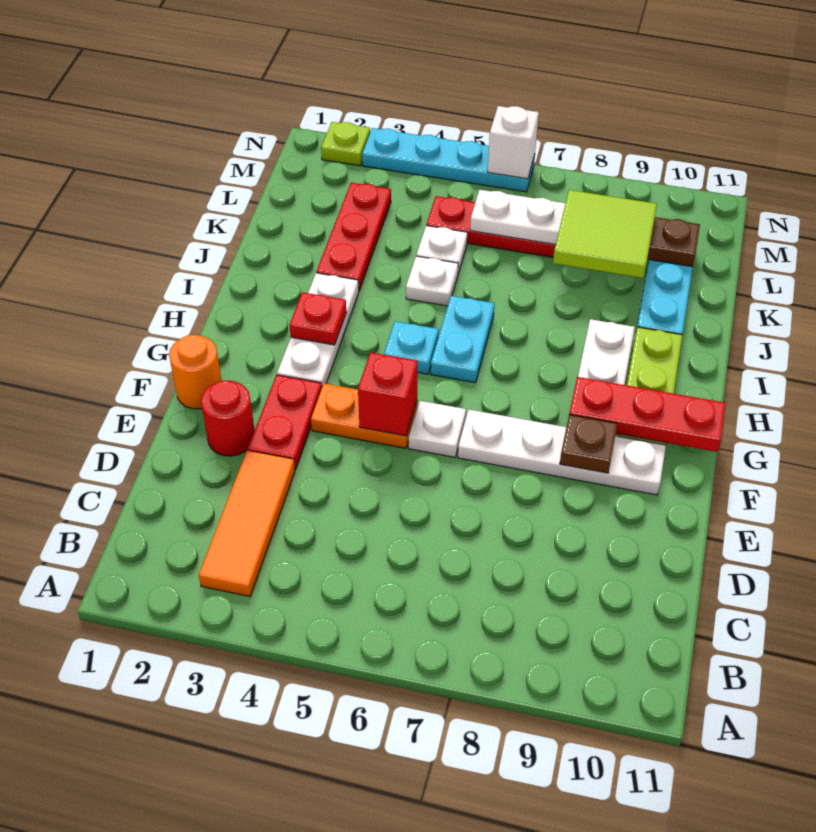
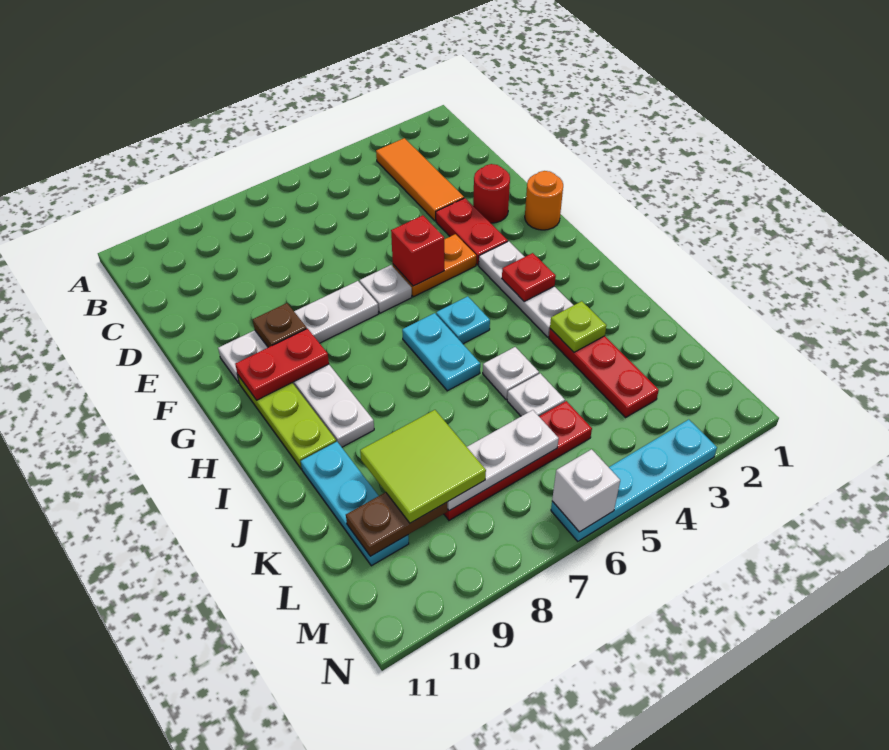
red 1x3 plate [569,377,725,452] -> red 1x2 plate [235,329,329,400]
lime 1x1 plate [321,122,370,166] -> lime 1x1 plate moved to [550,301,606,352]

